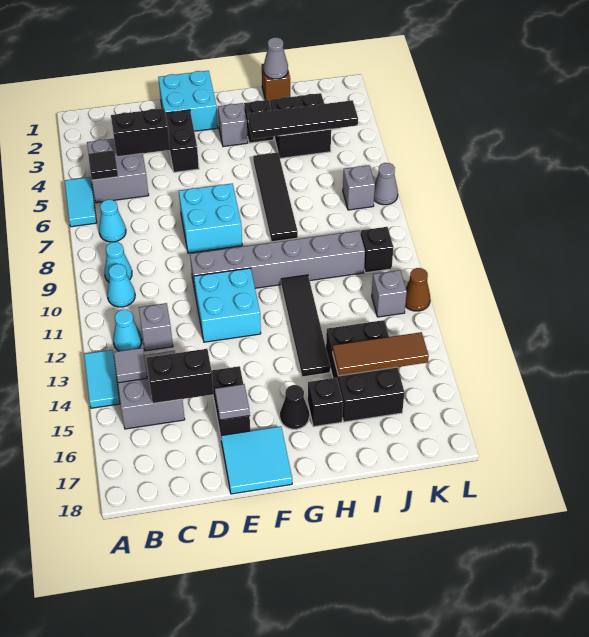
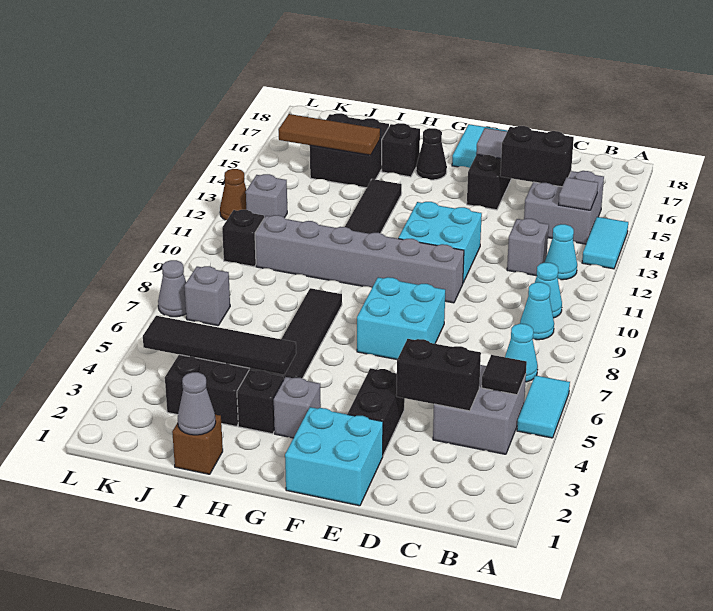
black 2x3 brick [326,320,405,422] -> black 2x2 brick [310,113,389,188]

